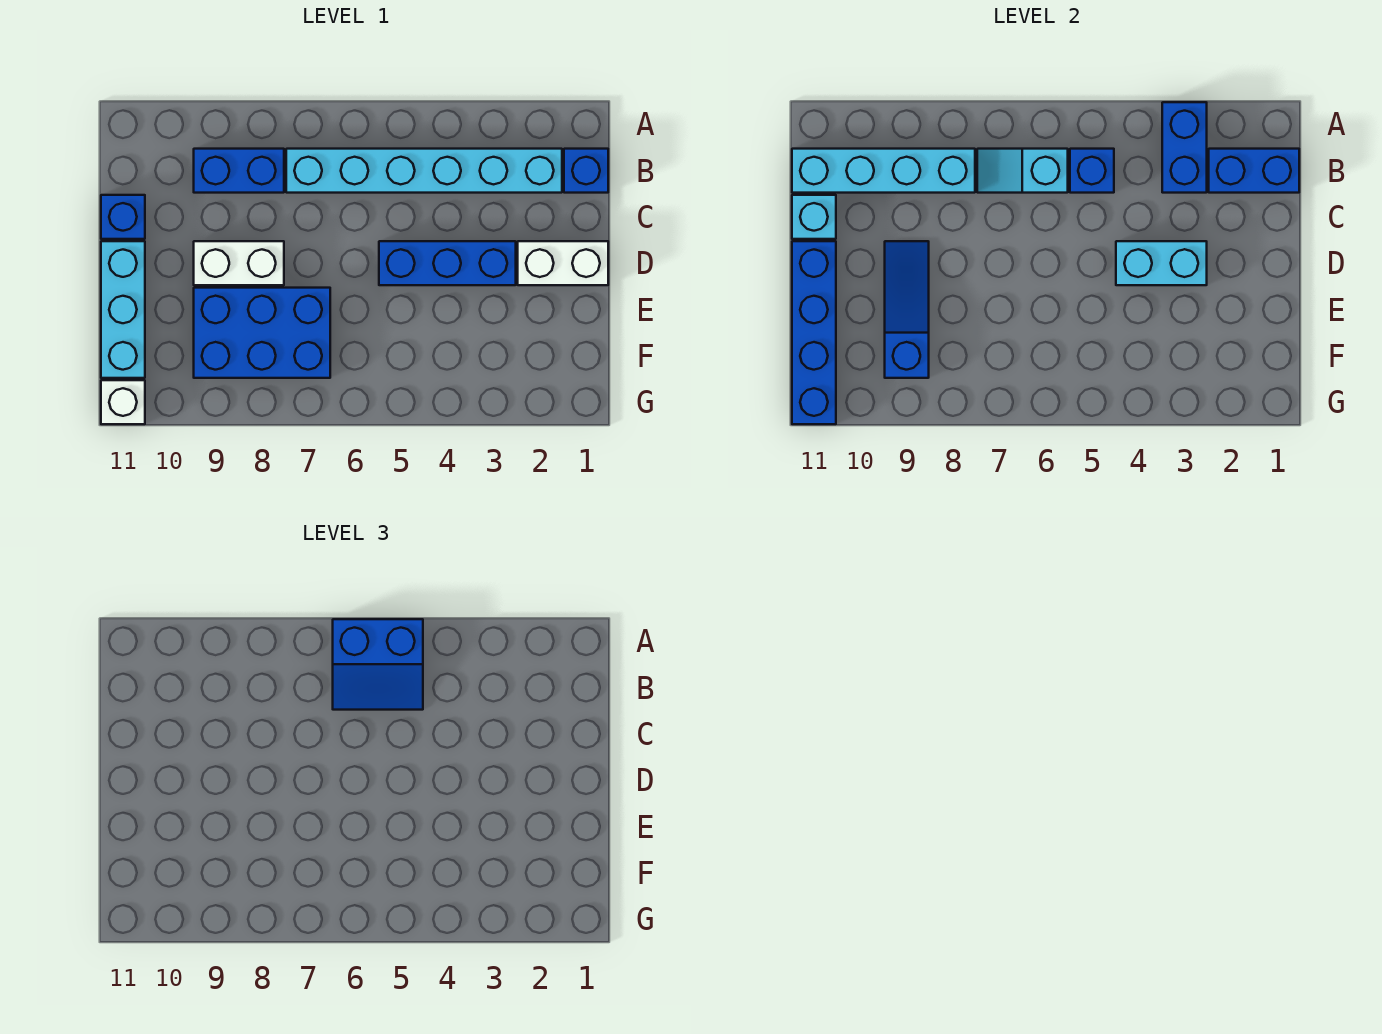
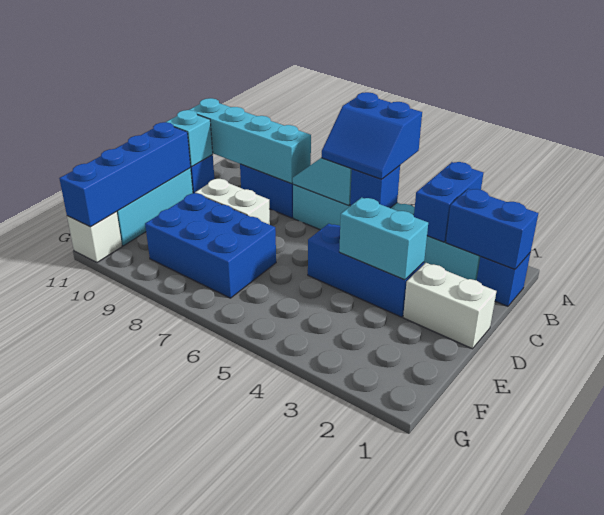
blue 1x3 slope [885,241,929,378] -> none

